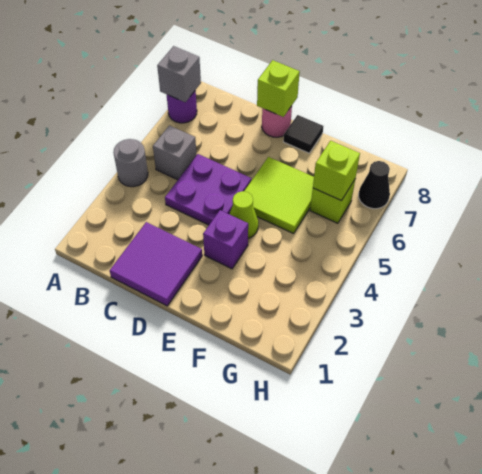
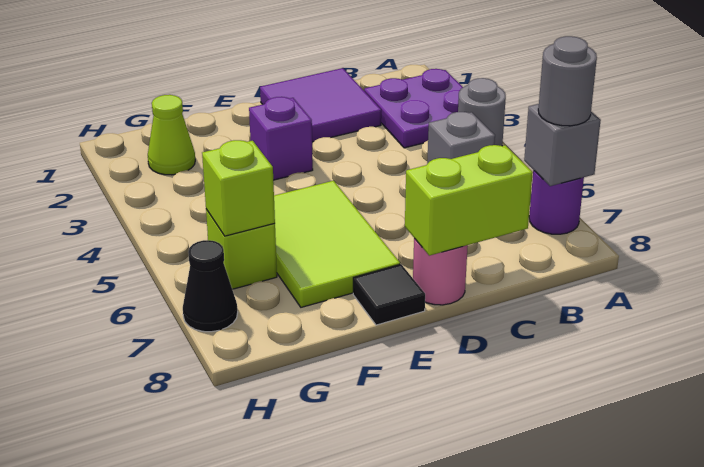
none -> grey 1x1 round brick [538,36,597,126]
purple 2x2 plate [165,154,251,225] -> purple 2x2 plate moved to [364,69,463,148]
lime 1x1 brick [257,60,300,117] -> lime 1x2 brick [405,145,533,256]
lime 1x1 cone [230,191,258,238] -> lime 1x1 cone moved to [148,95,195,175]
lime 2x2 tile [244,157,314,234] -> lime 2x3 tile [274,181,400,307]

